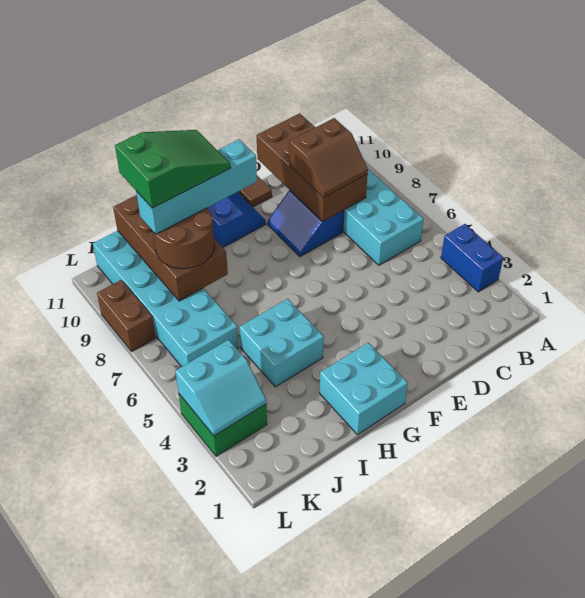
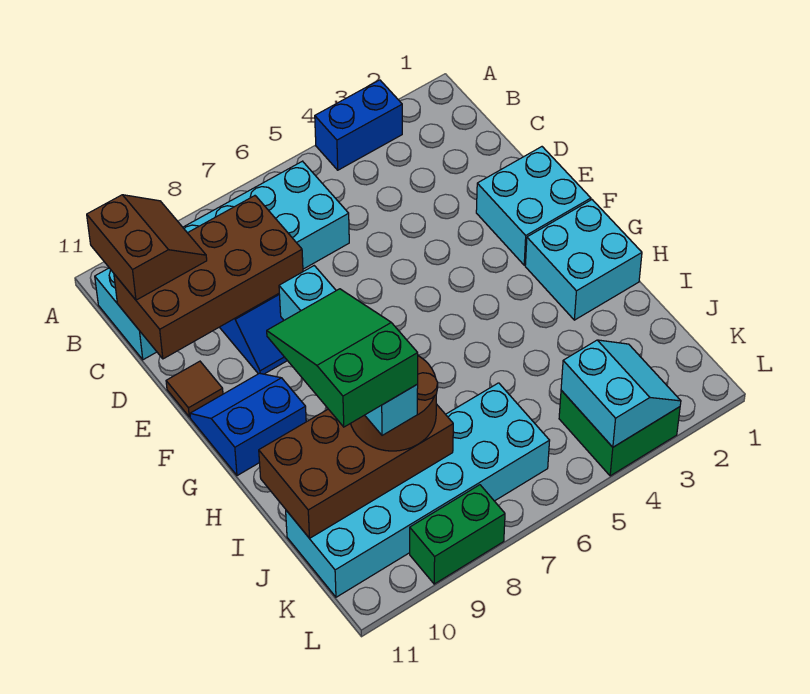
brown 2x2 slope [289,118,368,198] -> brown 2x2 slope moved to [87,195,207,300]
cyan 2x2 brick [239,299,324,387] -> cyan 2x2 brick moved to [476,147,591,265]
brown 1x2 brick [97,280,156,352] -> green 1x2 brick [410,485,505,584]

